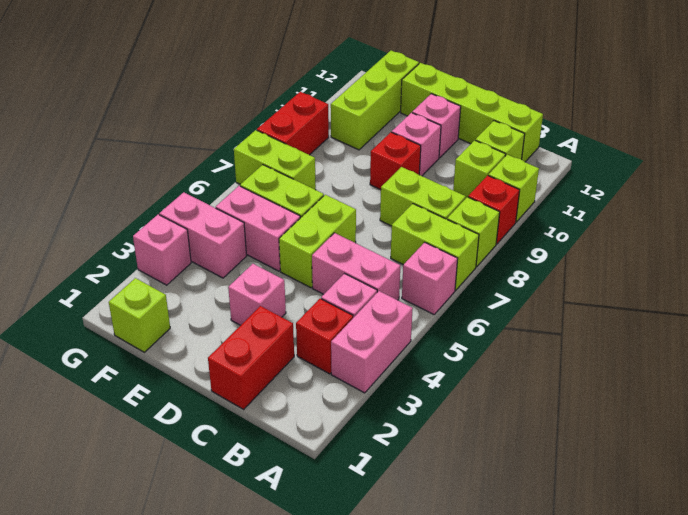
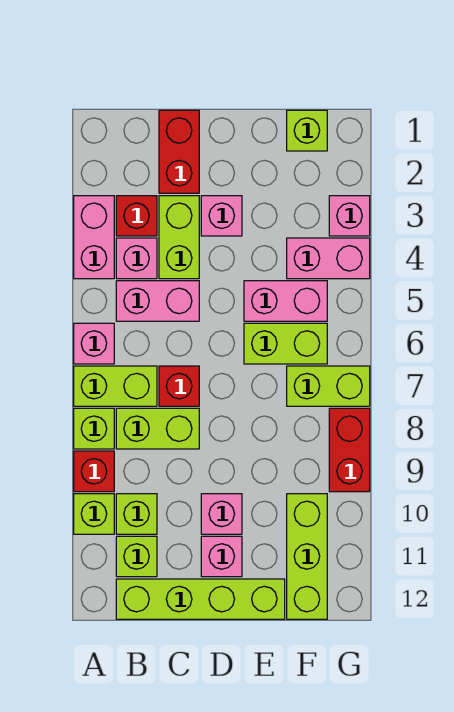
lime 1x2 brick [279,195,356,288] -> lime 1x2 brick moved to [159,196,199,279]
red 1x1 brick [370,132,421,190] -> red 1x1 brick moved to [159,366,199,406]

